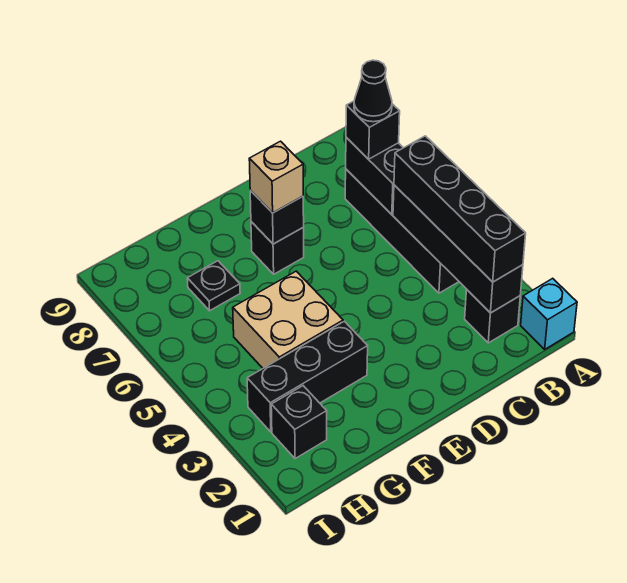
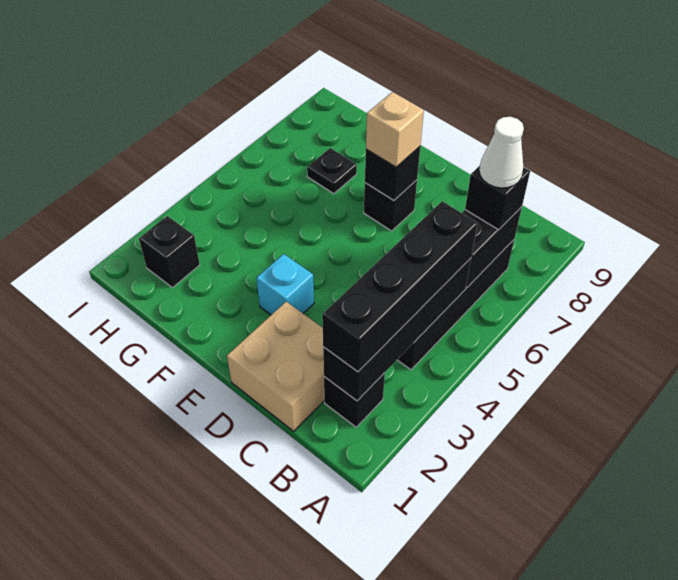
cyan 1x1 brick [521,278,577,349] -> cyan 1x1 brick moved to [256,254,314,315]
black 1x1 cone [354,60,392,122] -> white 1x1 cone [479,117,524,188]
black 1x3 brick [247,321,368,432] -> none
tan 2x2 brick [233,271,343,368] -> tan 2x2 brick moved to [227,302,324,431]

